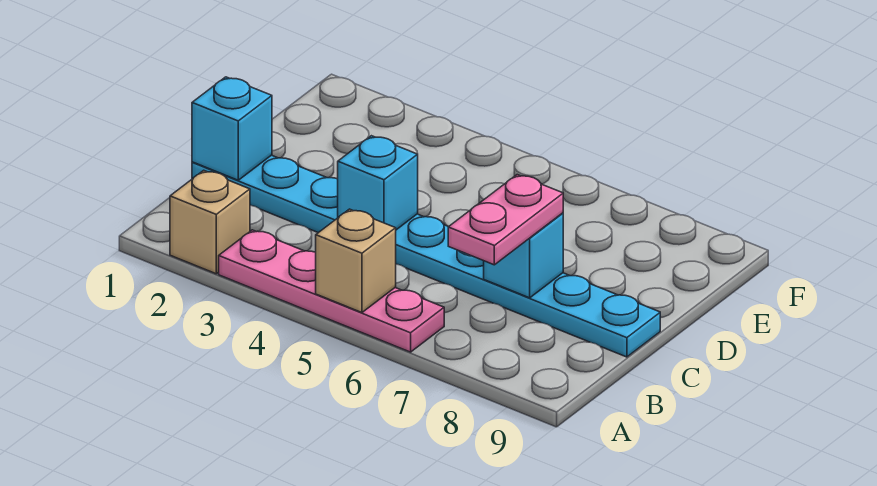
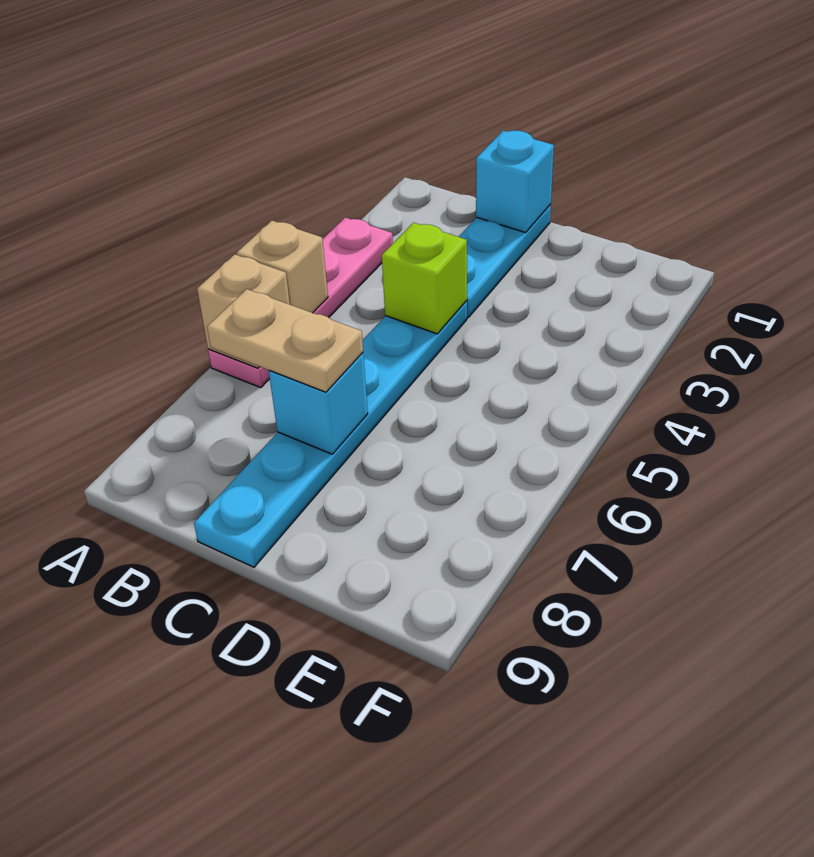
tan 1x1 brick [170,170,250,274] -> tan 1x1 brick moved to [197,254,290,368]
pink 1x2 plate [448,175,563,265] -> tan 1x2 plate [207,289,363,392]
cyan 1x1 brick [338,136,418,230] -> lime 1x1 brick [382,223,467,334]

